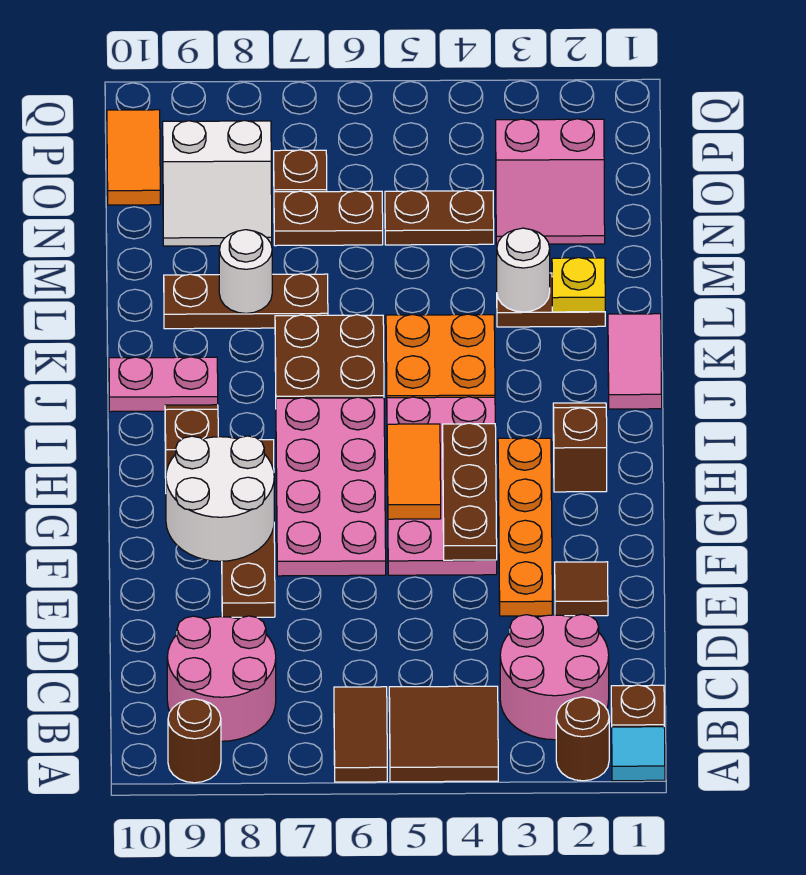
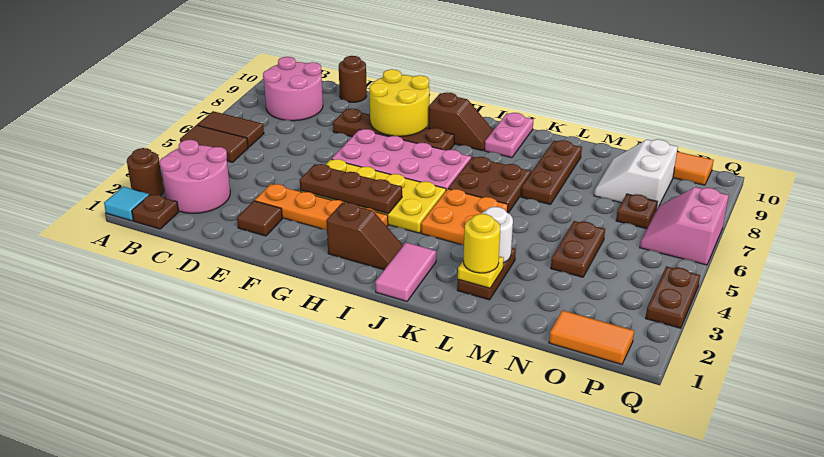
brown 2x2 tile [389,686,498,782] -> brown 1x2 tile [180,125,248,162]
brown 1x1 round brick [168,699,221,783] -> brown 1x1 round brick moved to [339,56,367,102]
pink 2x4 plate [387,397,497,575] -> yellow 2x4 plate [300,159,446,233]
white 2x2 round brick [166,436,274,561] -> yellow 2x2 round brick [369,69,430,136]
orange 1x2 tile [387,424,441,519] -> orange 1x2 tile moved to [549,310,634,364]
pink 1x2 tile [608,314,662,409] -> pink 1x2 tile turned to [375,243,436,301]
none -> yellow 1x1 round brick [463,214,500,273]
white 1x1 round brick [219,230,272,313] -> none
pink 2x2 slope [496,119,605,244] -> pink 2x2 slope moved to [640,187,729,265]
brown 1x2 plate [274,191,383,246] -> brown 1x2 plate moved to [646,266,700,328]

